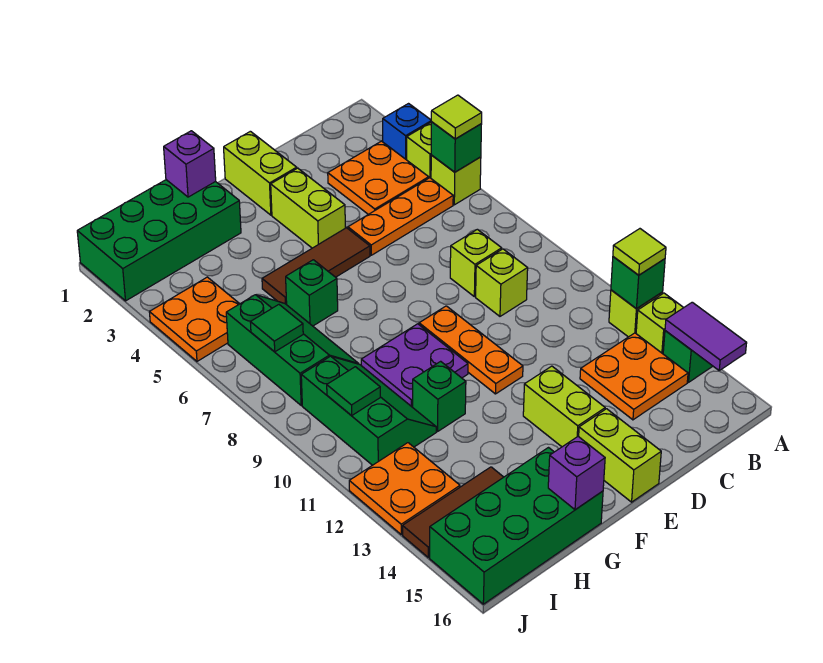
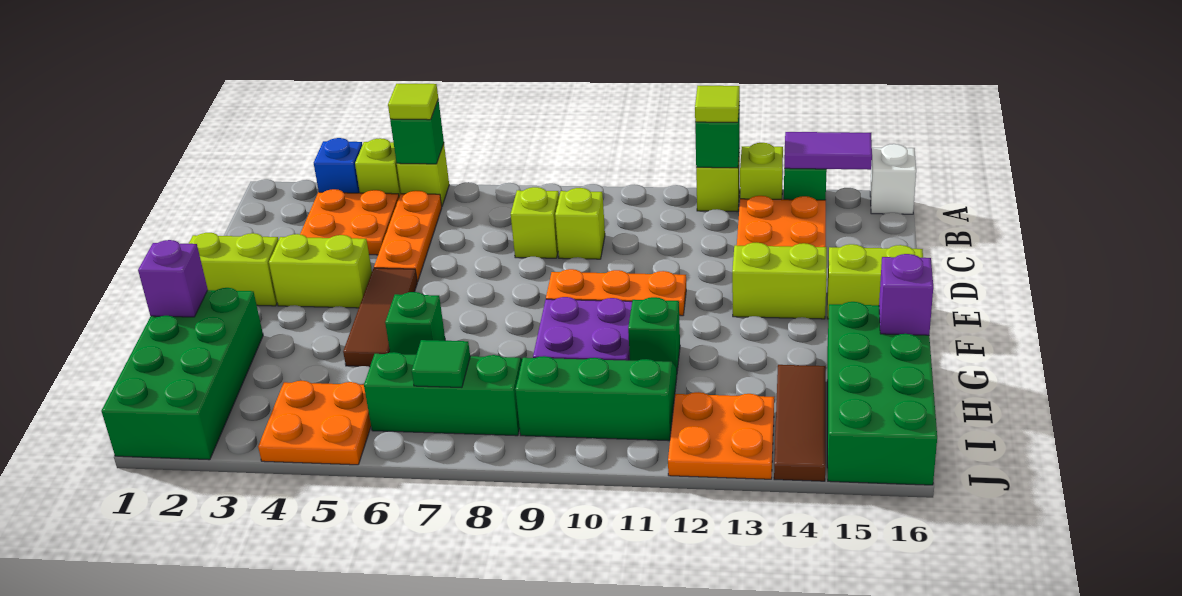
none -> white 1x1 brick [870,144,916,214]
green 1x1 tile [327,367,380,416] -> none

